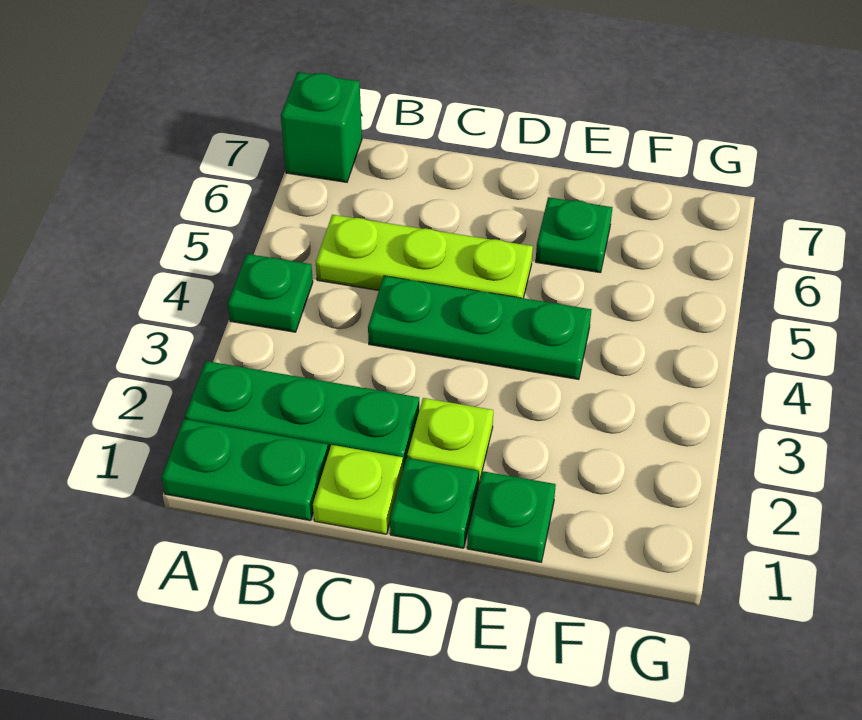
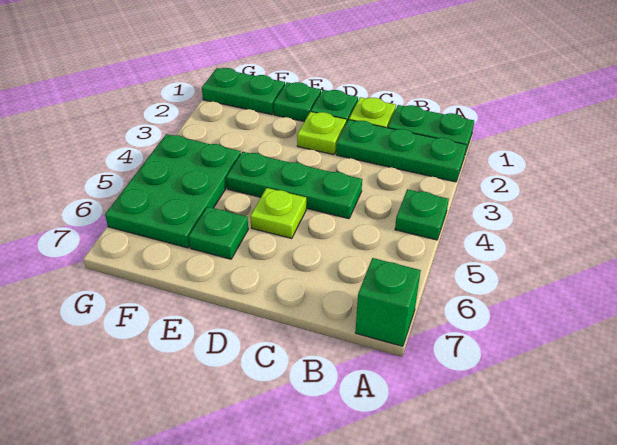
lime 1x3 plate [316,215,533,298] -> lime 1x1 plate [250,188,306,239]
none -> green 1x2 plate [202,68,285,115]
none -> green 2x3 plate [105,134,241,248]

